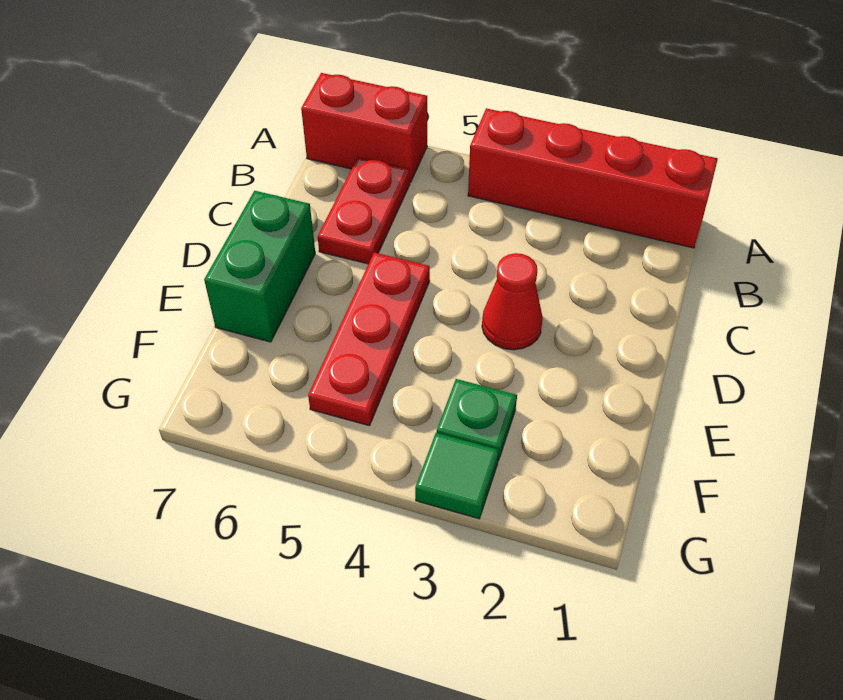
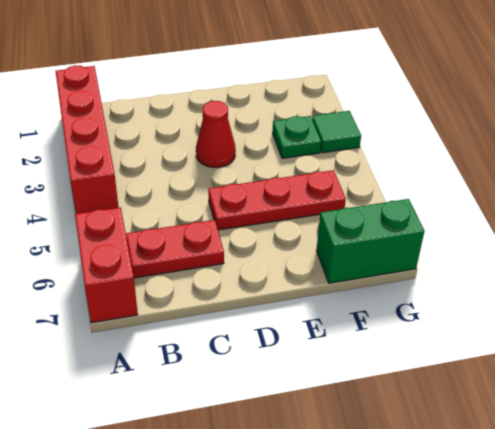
green 1x2 brick [204,191,315,342] -> green 1x2 brick moved to [316,199,424,283]

